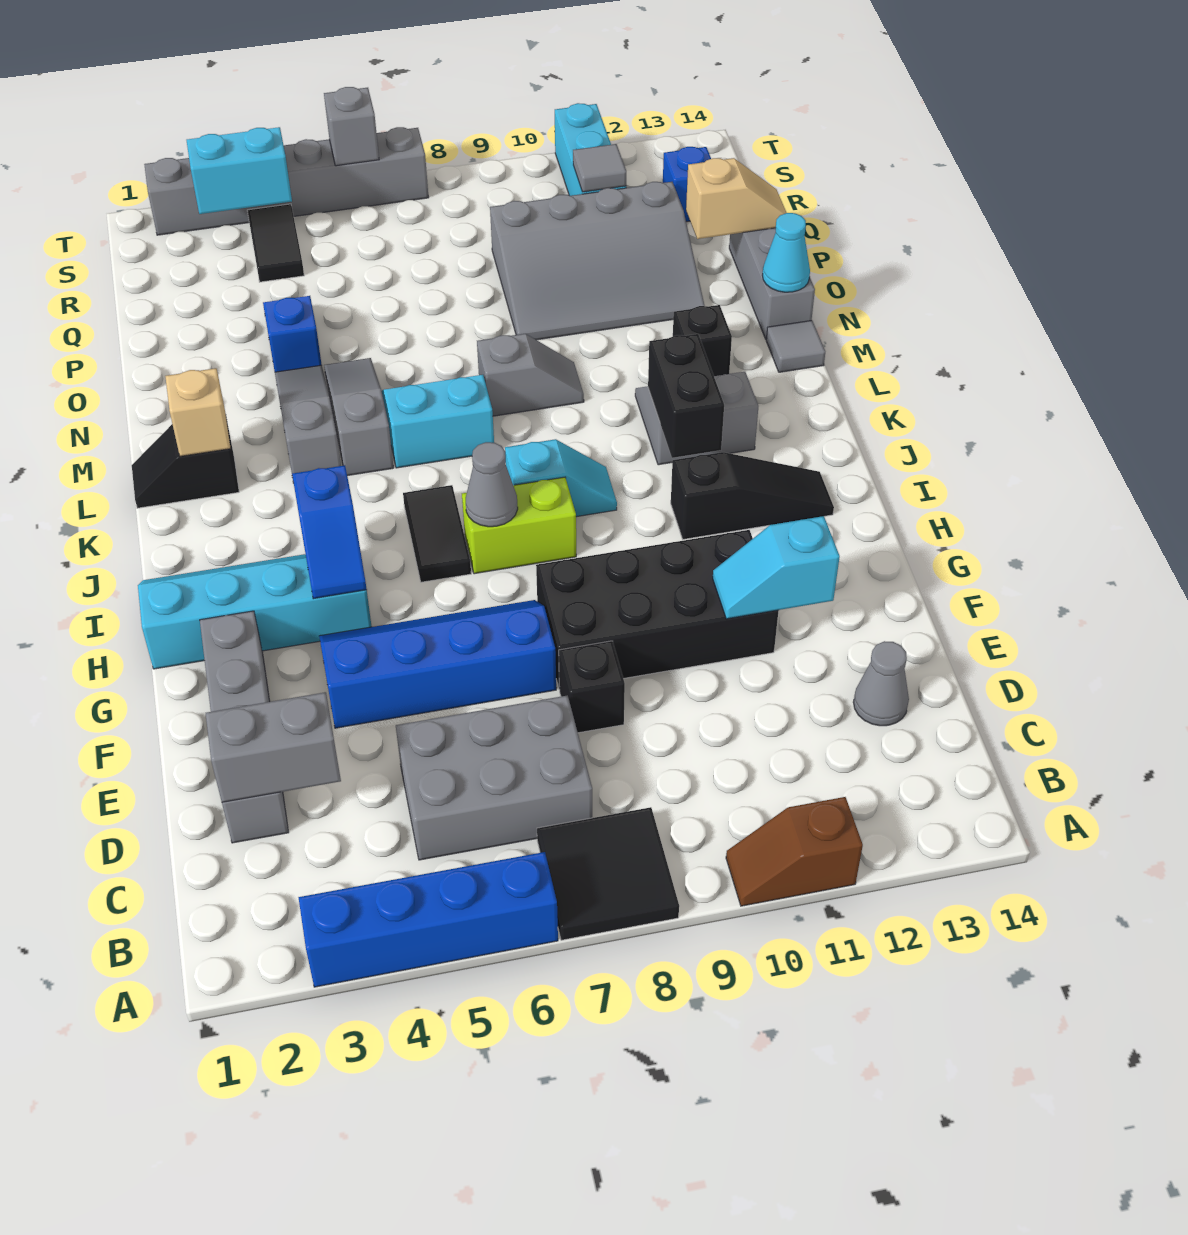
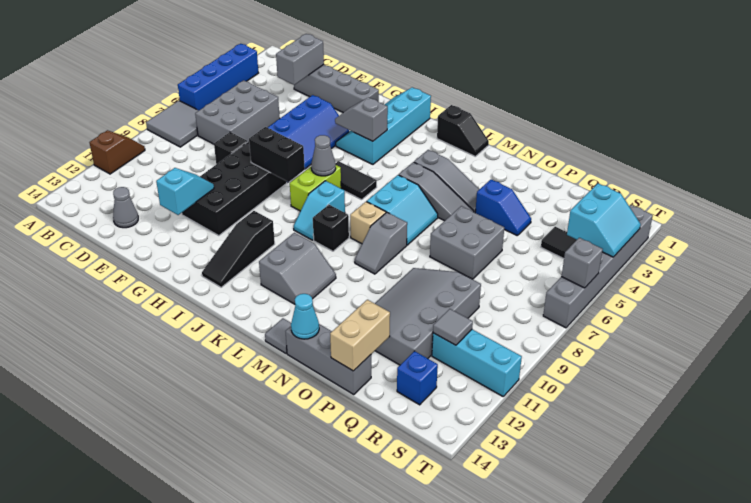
black 2x2 tile [537,807,679,940] -> grey 2x2 tile [146,101,199,147]
cyan 2x4 slope [138,554,372,669] -> cyan 2x4 slope turned to [336,87,431,164]
blue 1x2 slope [292,465,367,599] -> grey 1x2 slope [335,97,388,141]
black 1x2 brick [648,334,724,458] -> black 1x2 brick moved to [249,127,305,182]
black 1x2 slope [132,418,239,508] -> black 1x2 slope turned to [437,105,489,156]
tan 1x1 brick [165,368,231,456] -> tan 1x1 brick moved to [350,202,386,244]
black 1x1 brick [673,305,732,376] -> black 1x1 brick moved to [313,205,349,251]
none -> grey 2x2 brick [430,206,504,279]
tan 1x2 slope [686,158,787,239] -> tan 1x2 brick [330,300,390,371]

